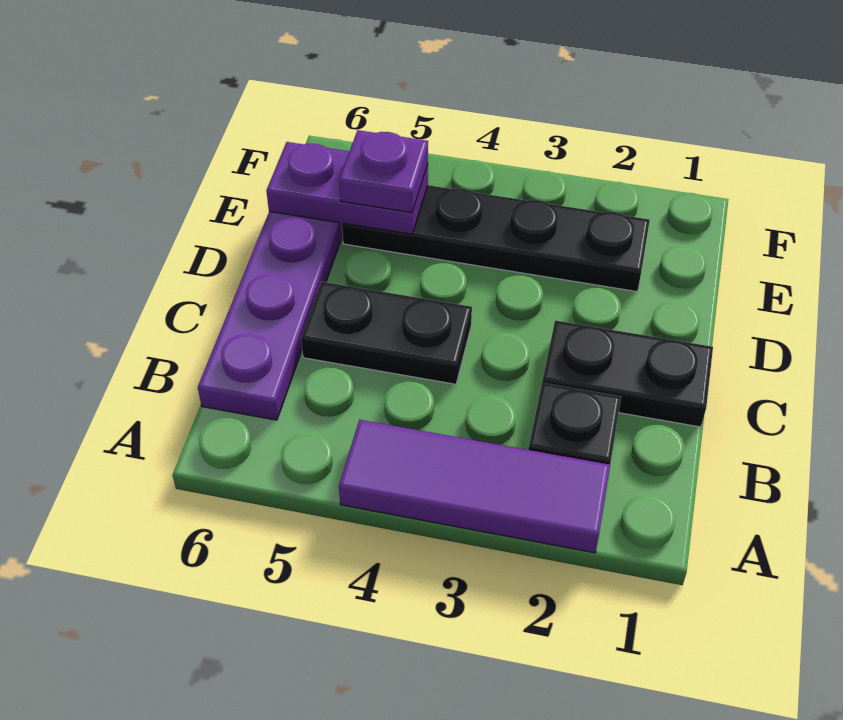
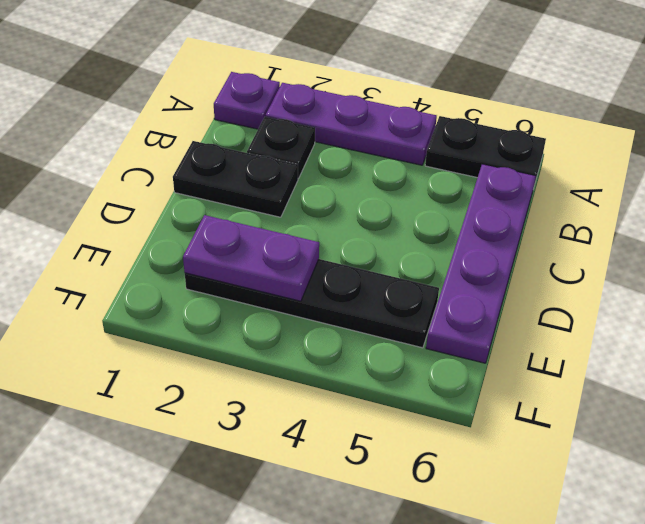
purple 1x3 tile [339,420,610,553] -> purple 1x3 plate [266,83,437,165]
black 1x2 plate [301,282,472,384] -> black 1x2 plate moved to [425,116,546,185]
purple 1x2 plate [266,142,428,234] -> purple 1x2 plate moved to [183,215,319,301]
purple 1x1 plate [339,130,428,213] -> purple 1x1 plate moved to [214,72,280,129]

